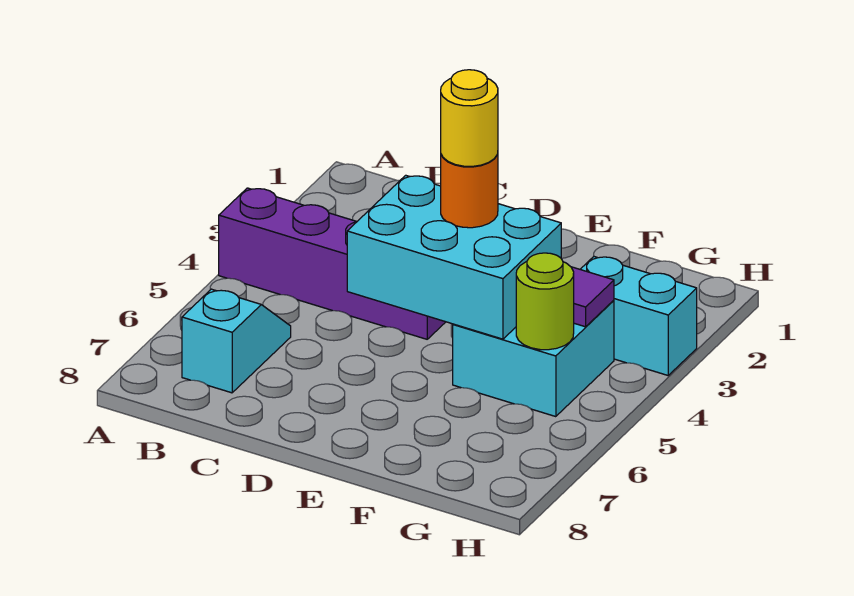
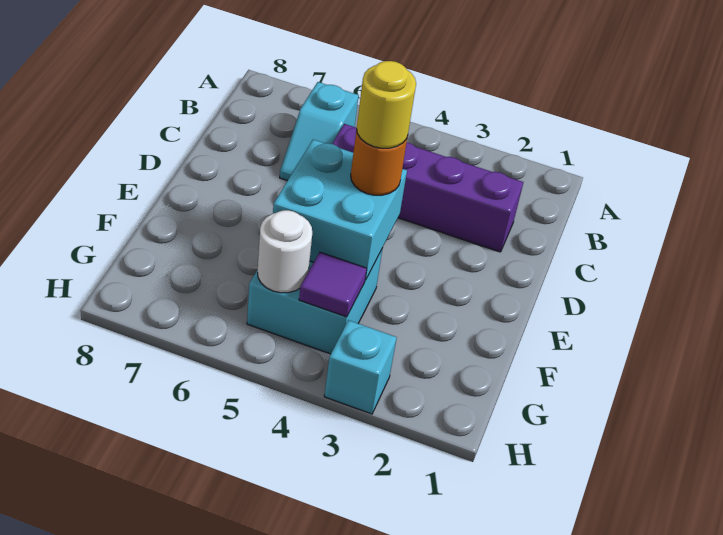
purple 1x4 brick [219,188,445,339] -> purple 1x4 brick turned to [332,124,523,252]
cyan 1x2 slope [182,289,291,393] -> cyan 1x2 slope turned to [280,82,359,181]
cyan 2x3 brick [347,175,561,339] -> cyan 2x2 brick [273,140,407,280]
cyan 1x2 brick [580,257,697,375] -> cyan 1x1 brick [324,320,397,414]
lime 1x1 round brick [516,253,574,350] -> white 1x1 round brick [258,210,312,293]

